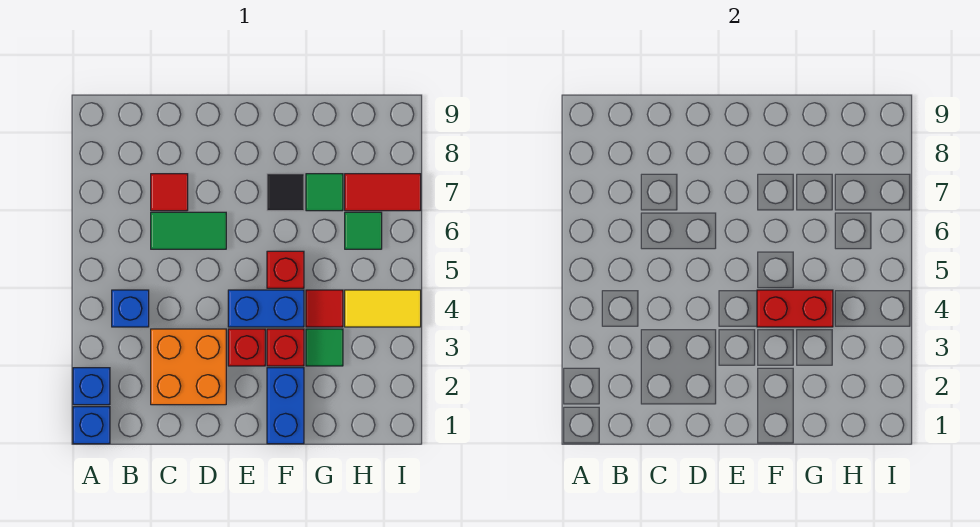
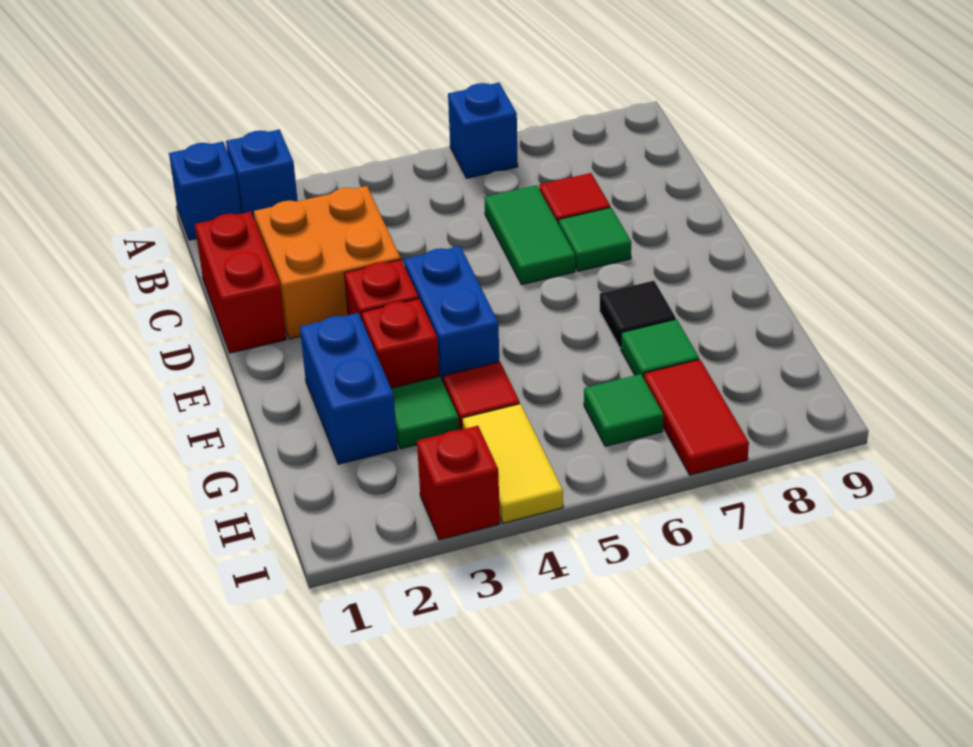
blue 1x1 brick [112,290,149,327] -> blue 1x1 brick moved to [448,83,518,178]
none -> green 1x1 tile [559,208,631,271]
blue 1x2 brick [267,368,304,444] -> blue 1x2 brick turned to [300,313,397,464]
red 1x2 brick [757,290,833,327] -> red 1x2 brick moved to [195,212,286,353]
red 1x1 brick [267,251,304,288] -> red 1x1 brick moved to [417,426,500,540]

